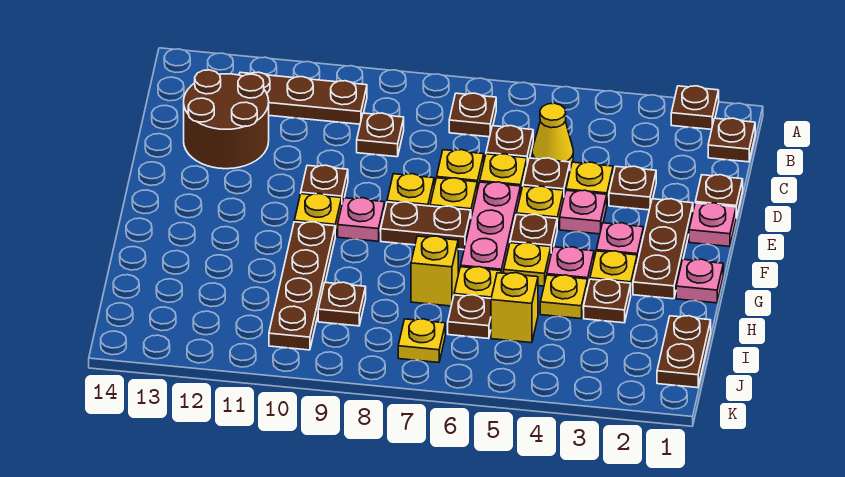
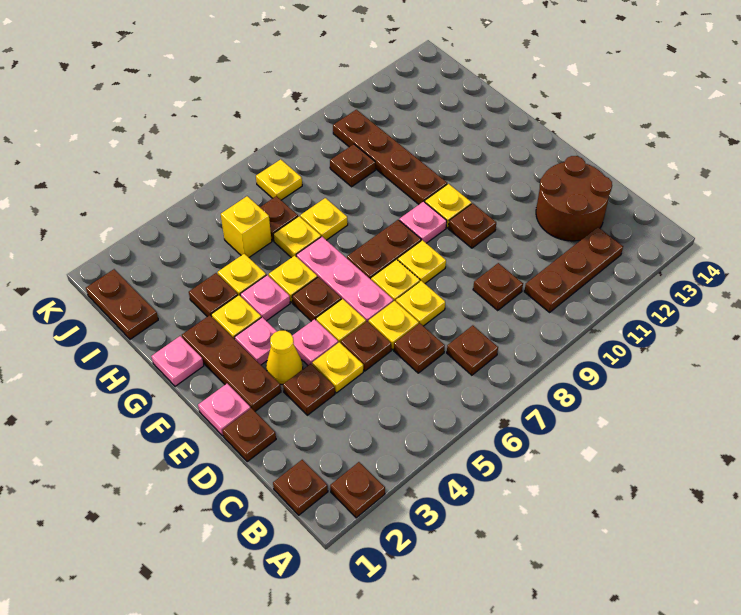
yellow 1x1 cone [532,103,573,165] -> yellow 1x1 cone moved to [266,331,303,384]
yellow 1x1 brick [411,236,458,306] -> yellow 1x1 plate [300,198,348,240]

